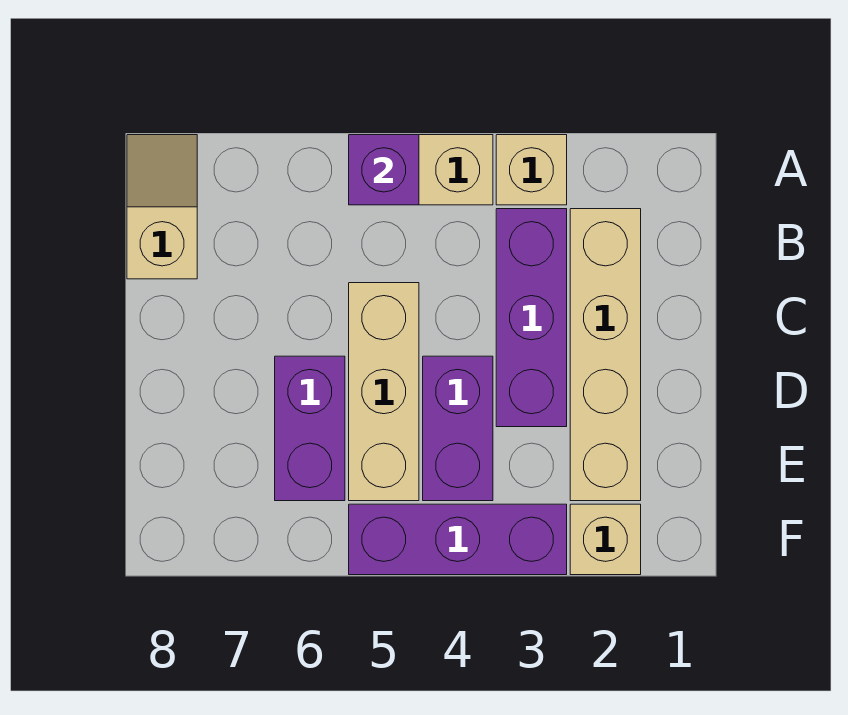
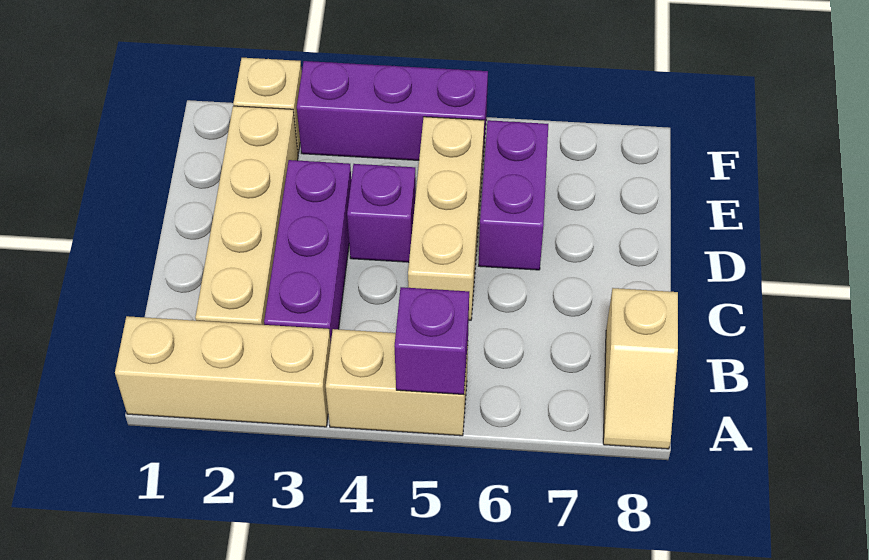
tan 1x1 brick [496,135,567,205] -> tan 1x3 brick [115,316,331,427]
purple 1x2 brick [423,356,493,501] -> purple 1x1 brick [347,164,416,262]

